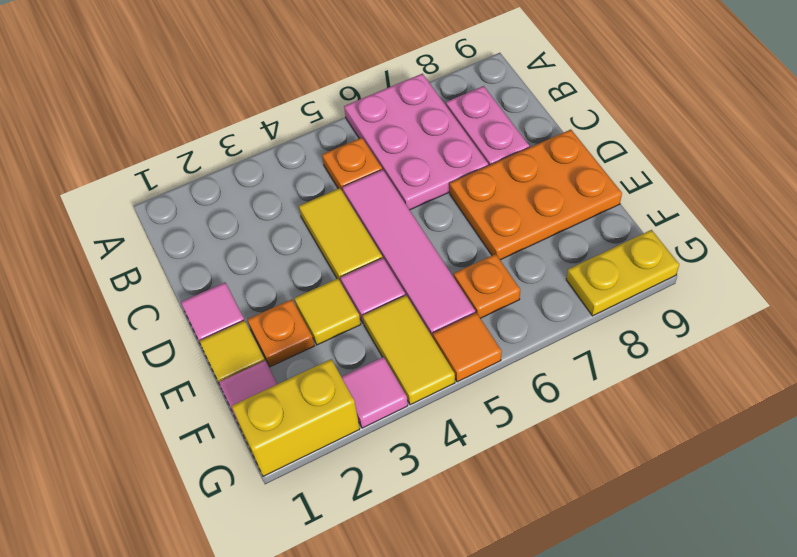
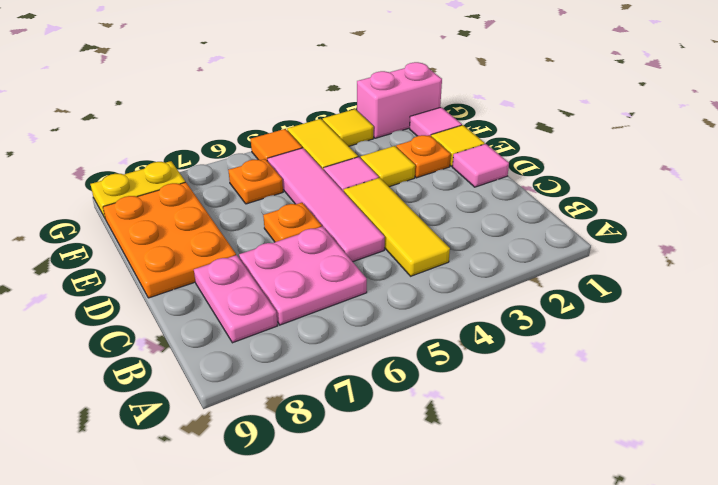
pink 2x3 plate [344,74,488,210] -> pink 2x2 plate [239,227,367,325]
orange 1x1 plate [322,138,382,192] -> orange 1x1 plate moved to [263,203,322,242]
yellow 1x2 tile [299,188,382,282] -> yellow 1x3 tile [344,178,450,276]
orange 2x3 plate [450,130,622,260] -> orange 2x3 plate turned to [103,182,236,298]
yellow 1x2 brick [232,359,360,476] -> pink 1x2 brick [357,62,442,138]
pink 1x1 tile [342,357,408,428] -> yellow 1x1 tile [323,109,374,146]

